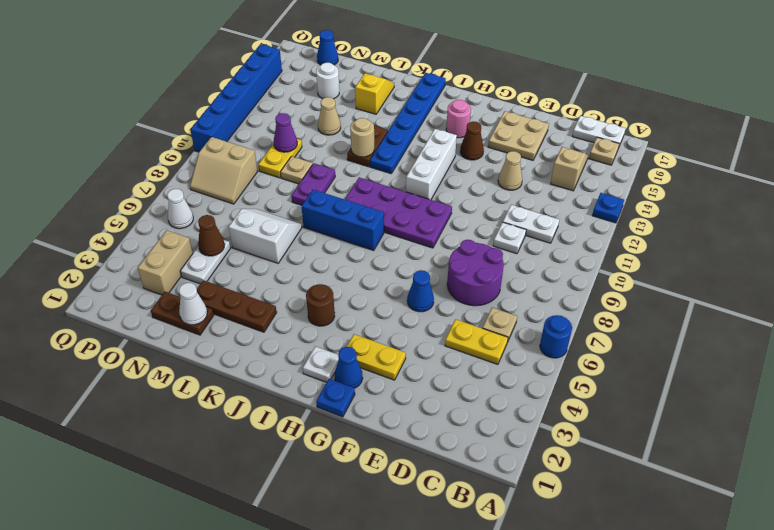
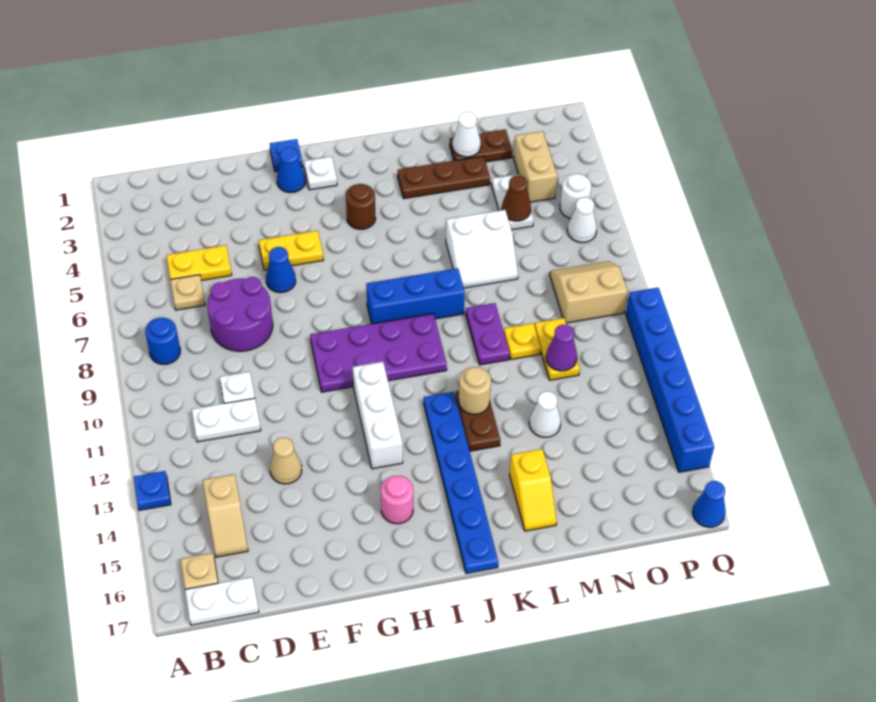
blue 1x1 round brick [540,315,572,358] -> blue 1x1 round brick moved to [145,318,180,364]
tan 2x2 plate [488,111,549,160] -> none
yellow 1x2 plate [347,334,406,380] -> yellow 1x2 plate moved to [259,231,323,270]
brown 1x1 cone [460,122,484,160] -> none
tan 1x1 plate [281,156,313,184] -> yellow 1x1 plate [504,323,541,359]
tan 1x1 cone [318,97,341,135] -> white 1x1 cone [529,391,561,437]
white 1x1 round brick [316,63,339,99] -> white 1x1 round brick moved to [560,174,591,219]
blue 1x1 cone [317,30,338,65] -> blue 1x1 cone moved to [693,481,726,527]

